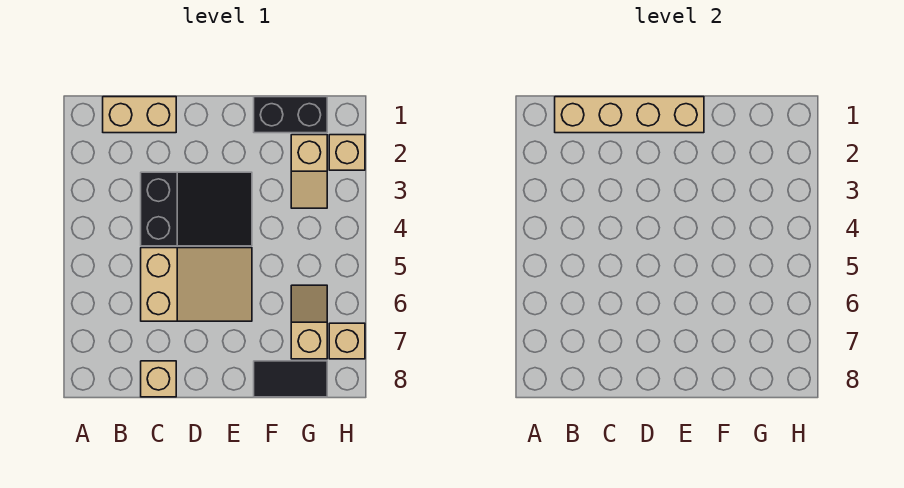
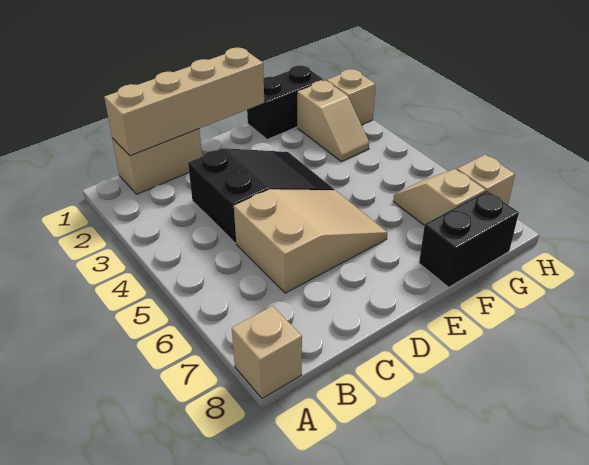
tan 1x1 brick [141,361,176,397] -> tan 1x1 brick moved to [232,306,302,399]
black 1x2 tile [254,361,327,397] -> black 1x2 brick [419,191,519,287]

